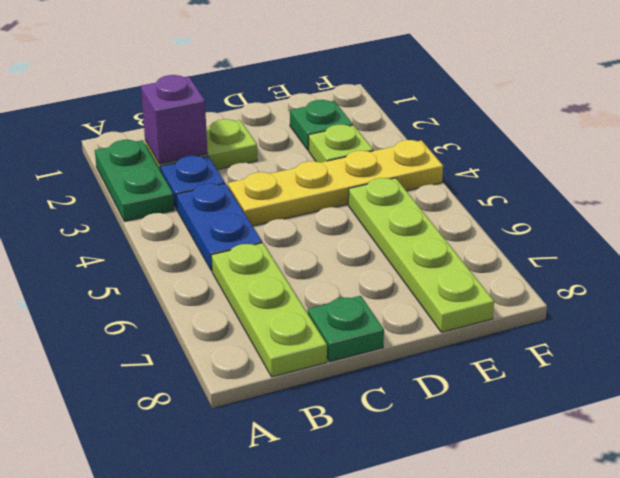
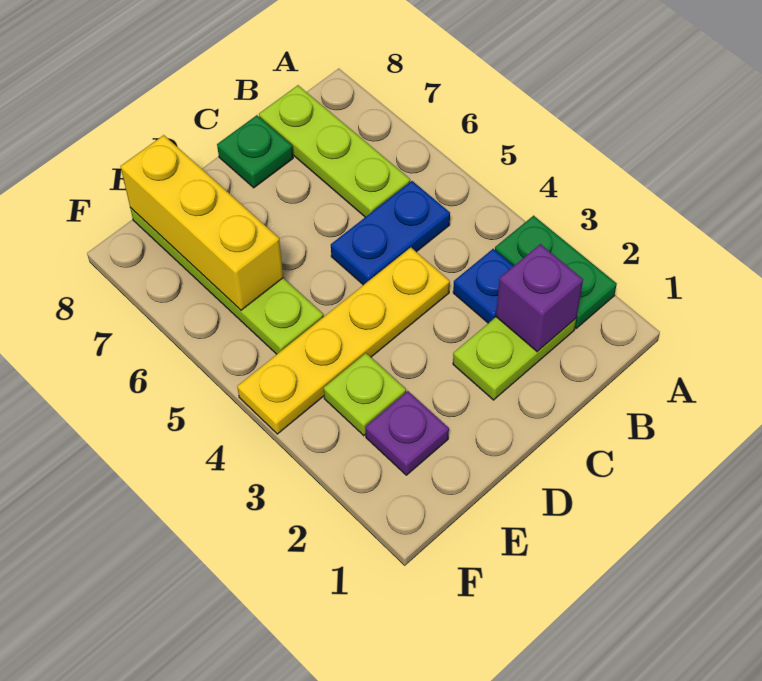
blue 1x2 plate [176,183,262,271] -> blue 1x2 plate turned to [331,181,450,285]
green 1x1 plate [290,100,353,150] -> purple 1x1 plate [365,391,449,475]
none -> yellow 1x3 brick [121,135,283,310]

